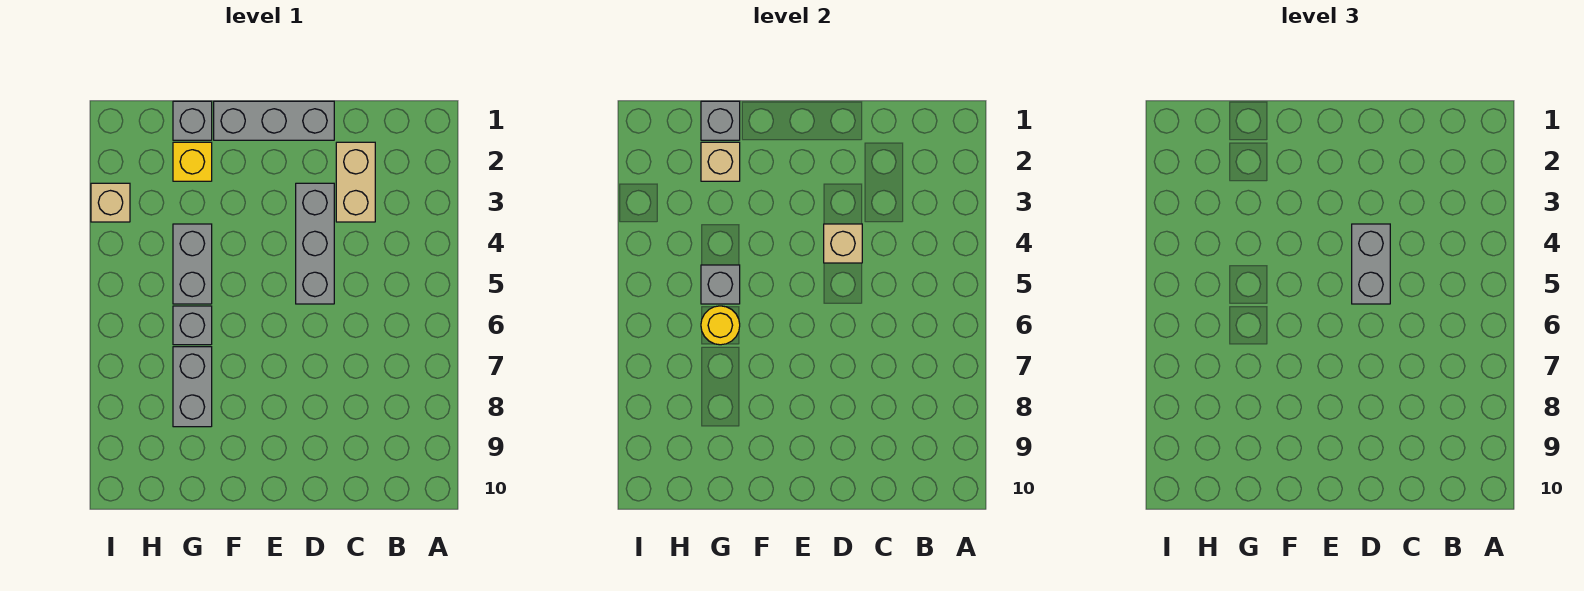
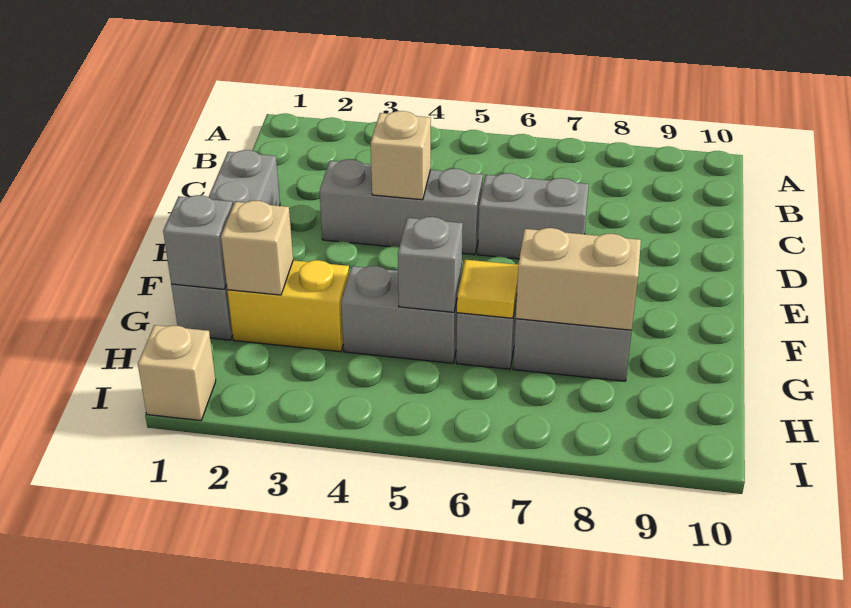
tan 1x2 brick [336,142,375,222] -> tan 1x2 brick moved to [516,228,641,330]
grey 1x2 brick [1352,224,1390,304] -> grey 1x2 brick moved to [478,173,589,259]
yellow 1x1 brick [173,142,212,181] -> yellow 1x2 brick [227,260,349,352]
yellow 1x1 round brick [701,306,740,345] -> yellow 1x1 tile [457,260,518,318]
tan 1x1 brick [91,183,130,222] -> tan 1x1 brick moved to [138,325,216,420]

